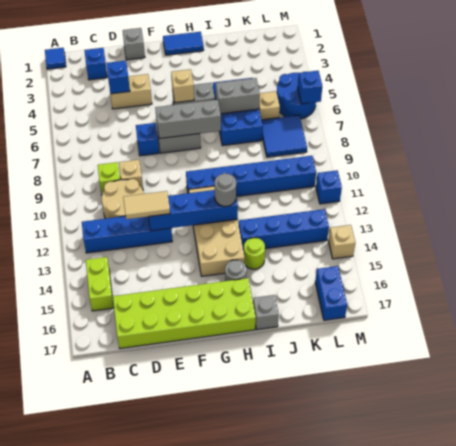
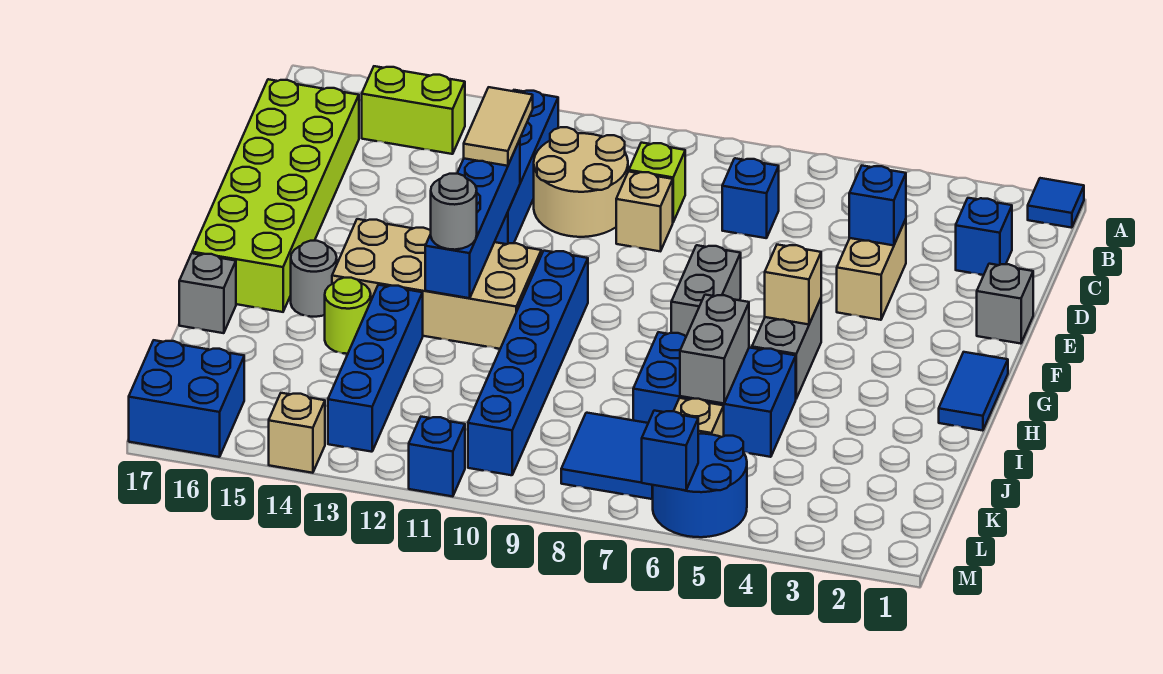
blue 1x1 brick [136,123,159,156] -> blue 1x1 brick moved to [722,158,779,238]
grey 1x3 brick [155,100,221,139] -> none
blue 1x2 brick [315,266,347,320] -> blue 2x2 brick [129,340,244,457]

